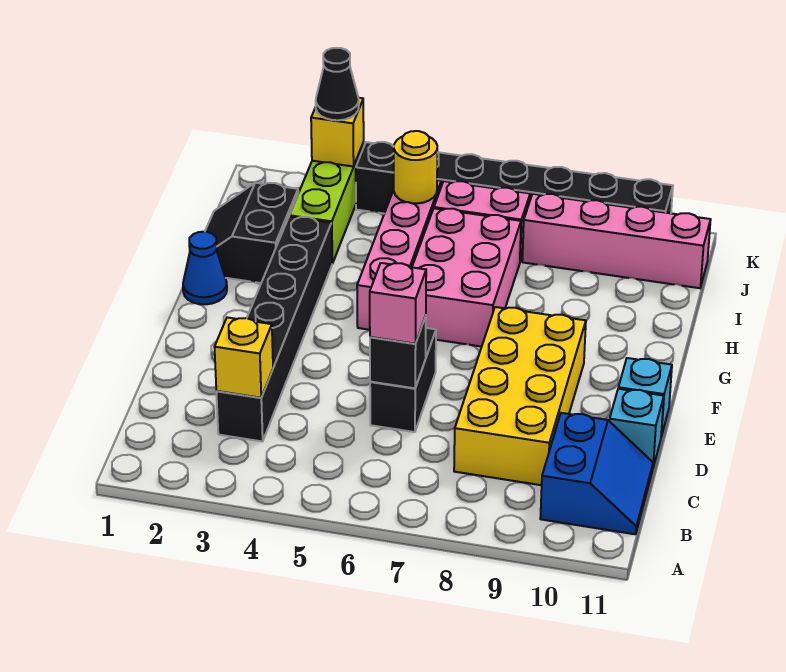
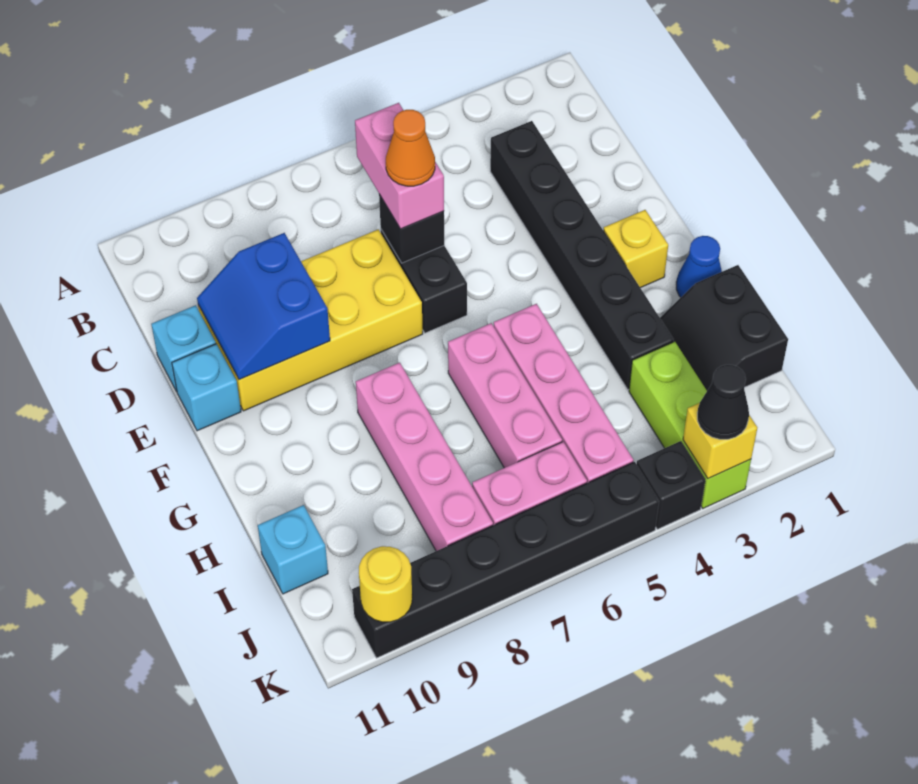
blue 2x2 slope [540,413,653,534] -> blue 2x2 slope moved to [197,233,330,380]
yellow 1x1 brick [215,317,273,398] -> yellow 1x1 brick moved to [603,210,668,288]
yellow 2x4 brick [454,307,586,485] -> yellow 2x4 brick turned to [198,229,423,411]
pink 1x1 brick [370,263,426,344] -> pink 1x2 brick [355,103,444,229]
none -> orange 1x1 cone [386,110,435,186]
pink 2x3 brick [412,208,521,347] -> pink 1x3 brick [448,323,562,468]
black 2x2 slope [205,183,298,283] -> black 2x2 slope turned to [660,265,788,390]
none -> cyan 1x1 brick [258,505,328,594]
yellow 1x1 round brick [394,131,437,203] -> yellow 1x1 round brick moved to [359,546,412,622]
pink 1x4 brick [522,194,711,288] -> pink 1x4 brick turned to [356,363,493,551]

